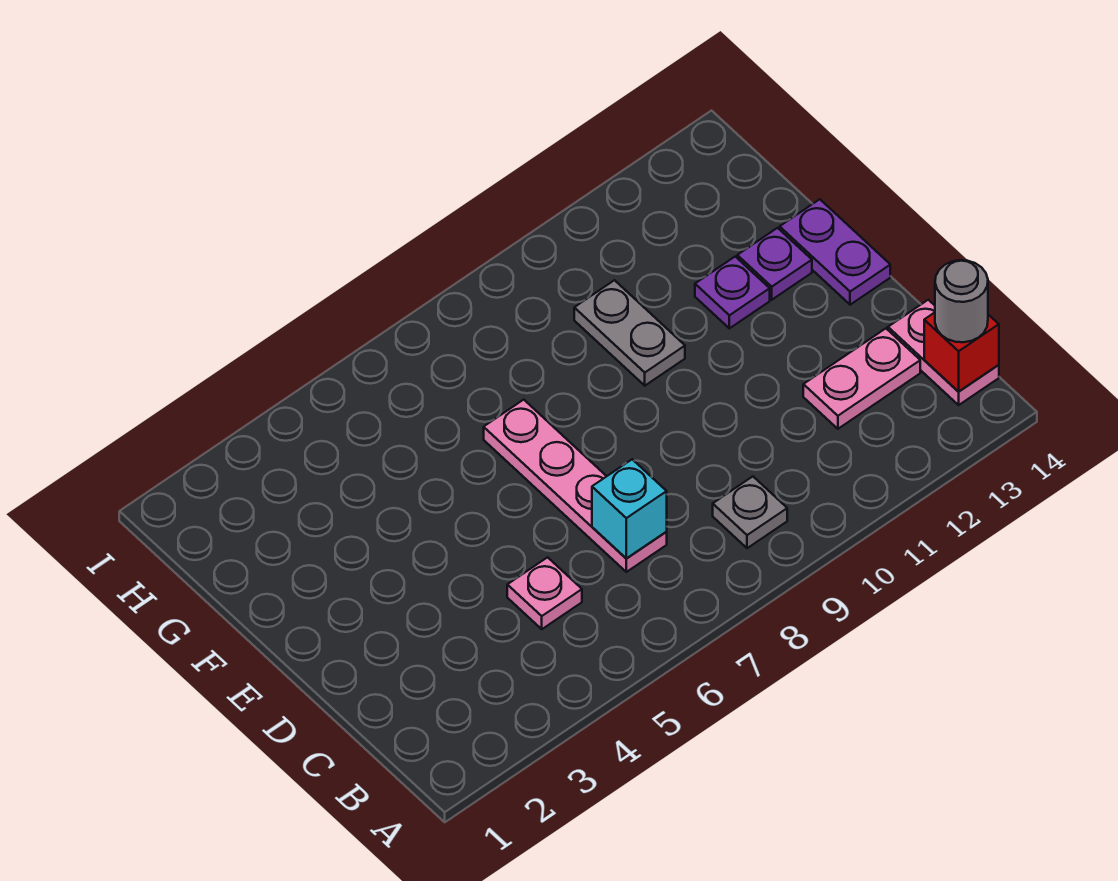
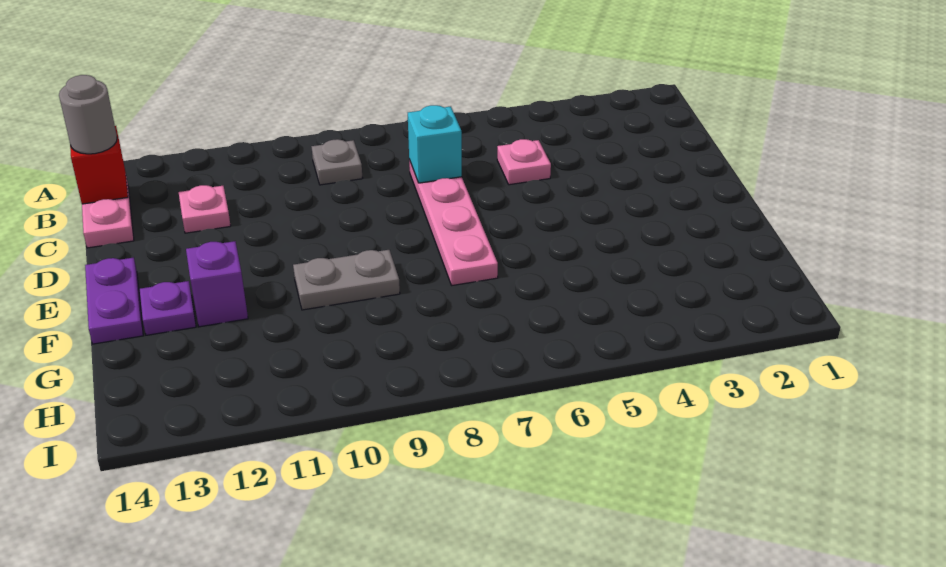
pink 1x2 plate [803,329,920,429] -> pink 1x1 plate [179,185,231,233]
grey 1x2 plate [574,280,685,386] -> grey 1x2 plate turned to [293,250,400,310]
purple 1x1 plate [695,257,770,328] -> purple 1x1 brick [186,241,248,327]

